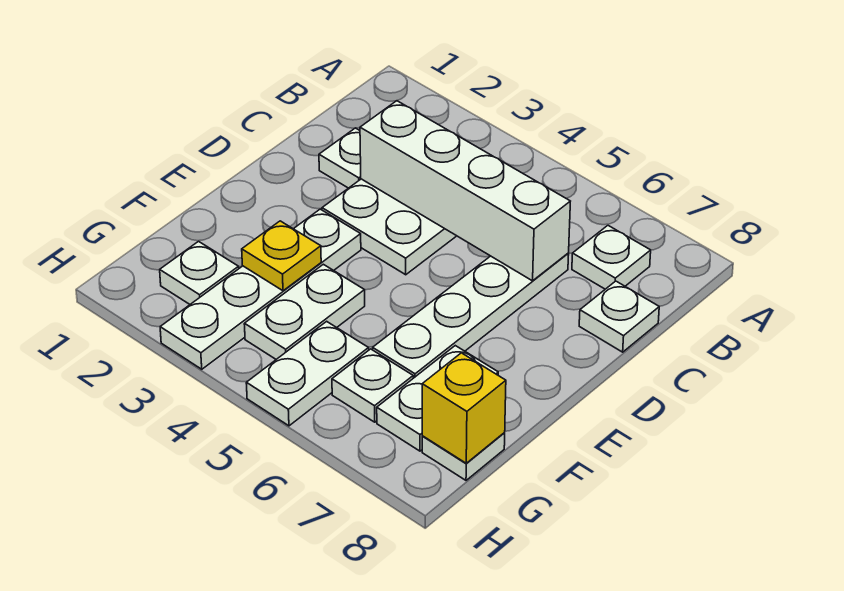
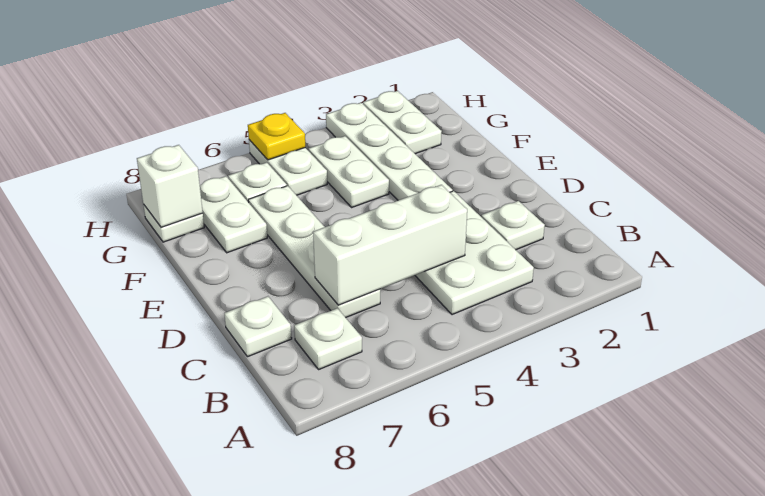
white 1x4 brick [360,101,570,281] -> white 1x3 brick [313,185,467,305]
yellow 1x1 plate [242,221,321,291] -> yellow 1x1 plate moved to [248,113,305,160]
white 1x1 plate [160,241,239,304] -> white 1x2 plate [363,91,442,154]
yellow 1x1 brick [422,353,506,463] -> white 1x1 brick [137,145,203,227]

